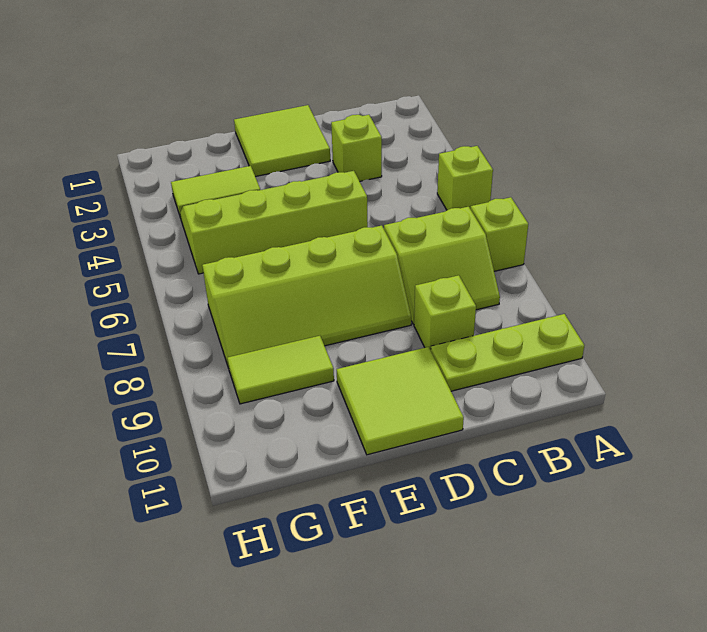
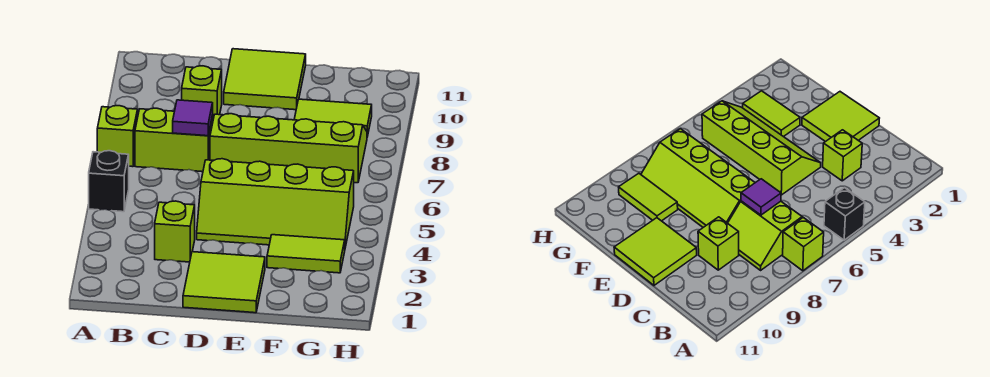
lime 1x1 brick [437,146,493,210] -> black 1x1 brick [89,151,129,212]
lime 1x3 plate [431,314,584,391] -> none
none -> purple 1x1 tile [173,100,213,136]

